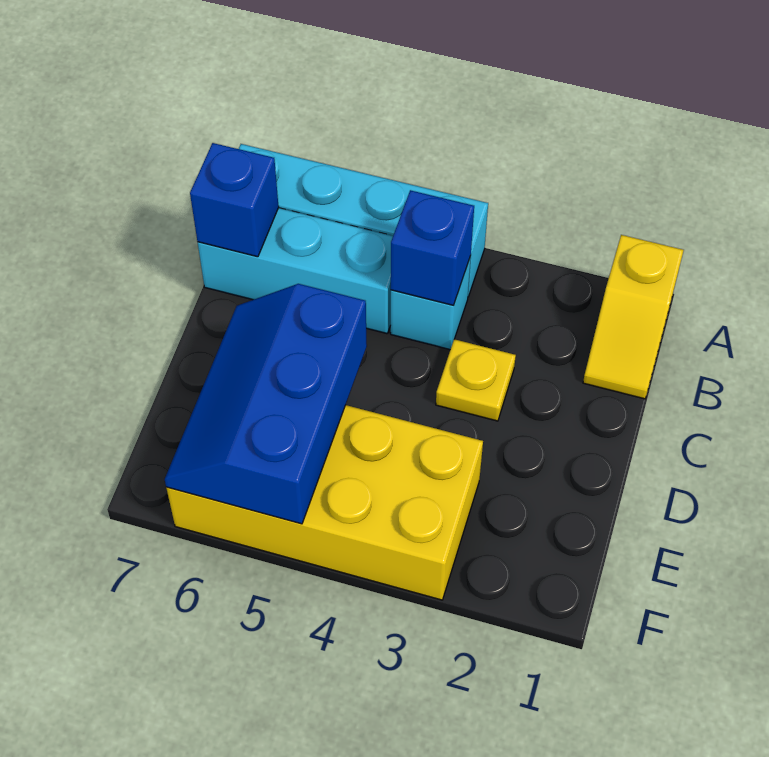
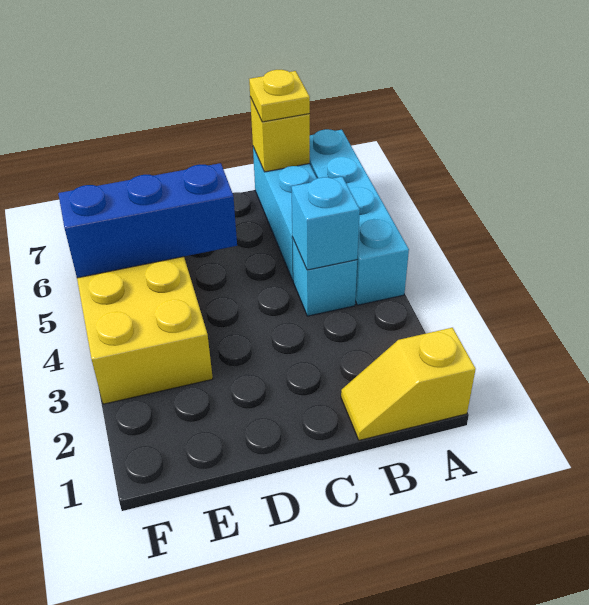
blue 1x1 brick [391,190,474,306] -> cyan 1x1 brick [291,177,360,270]
blue 1x1 brick [190,143,279,257] -> yellow 1x1 brick [250,97,310,172]
yellow 1x1 plate [436,339,516,421] -> yellow 1x1 plate moved to [249,70,310,122]

